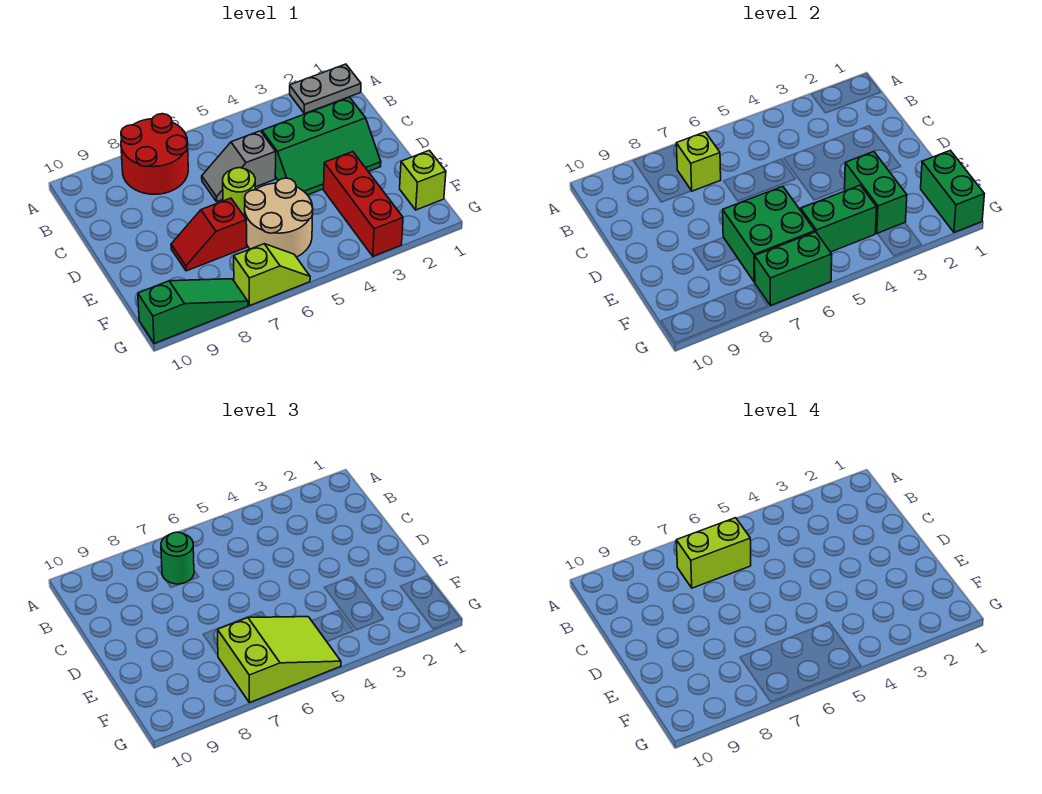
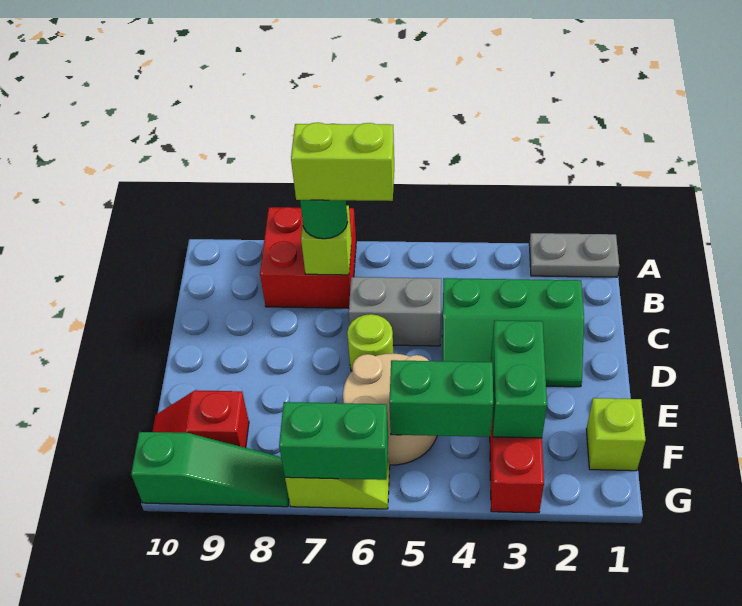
red 2x2 round brick [121,114,188,194] -> red 2x2 brick [260,207,356,308]
grey 1x2 slope [202,131,276,202] -> grey 1x2 brick [349,277,441,346]
green 2x2 brick [723,186,815,282] -> none
red 1x2 slope [171,198,247,271] -> red 1x2 slope moved to [153,390,249,448]
green 1x2 brick [921,150,984,232] -> none
lime 2x3 slope [218,617,341,703] -> none

